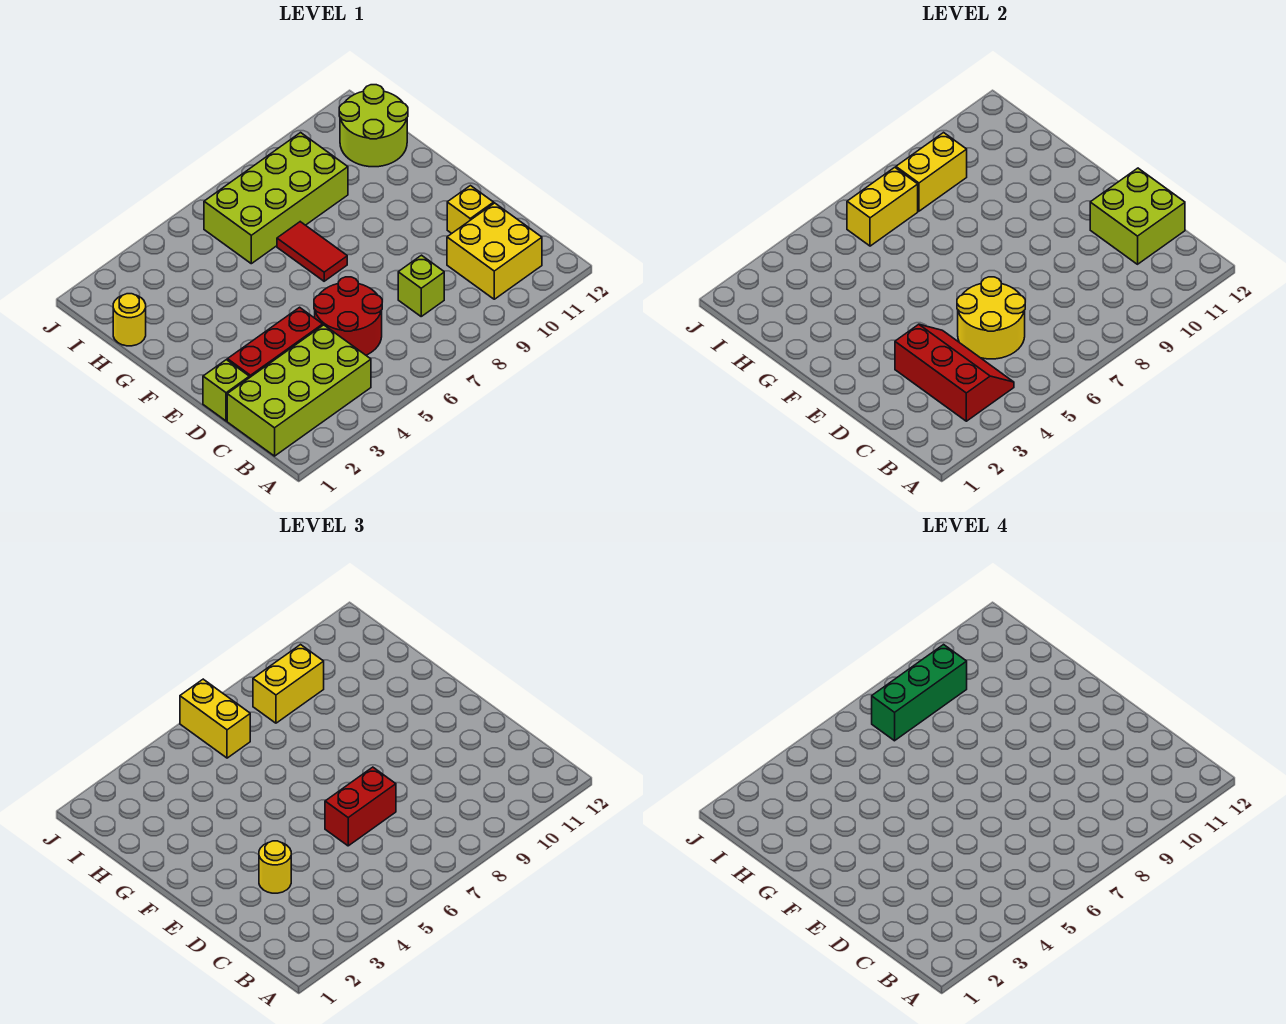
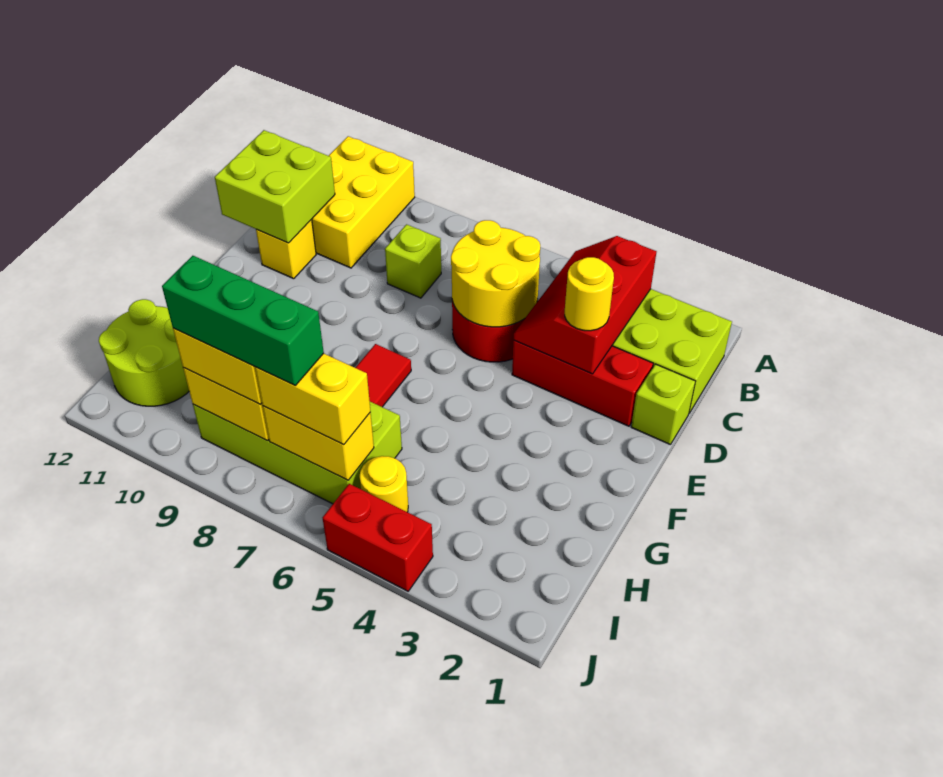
yellow 2x2 brick [447,203,542,299] -> yellow 2x3 brick [311,136,415,268]
red 1x2 brick [325,767,396,846] -> red 1x2 brick moved to [323,484,433,591]
yellow 1x1 round brick [113,294,146,346] -> yellow 1x1 round brick moved to [360,456,408,512]
yellow 1x2 brick [180,679,250,758] -> yellow 1x2 brick turned to [255,353,370,445]

